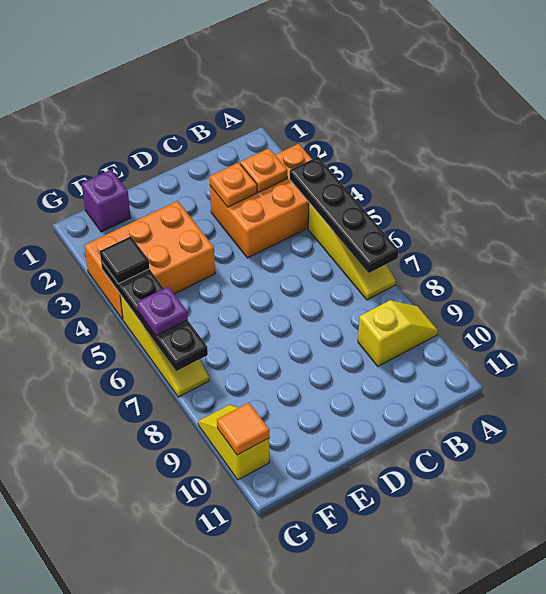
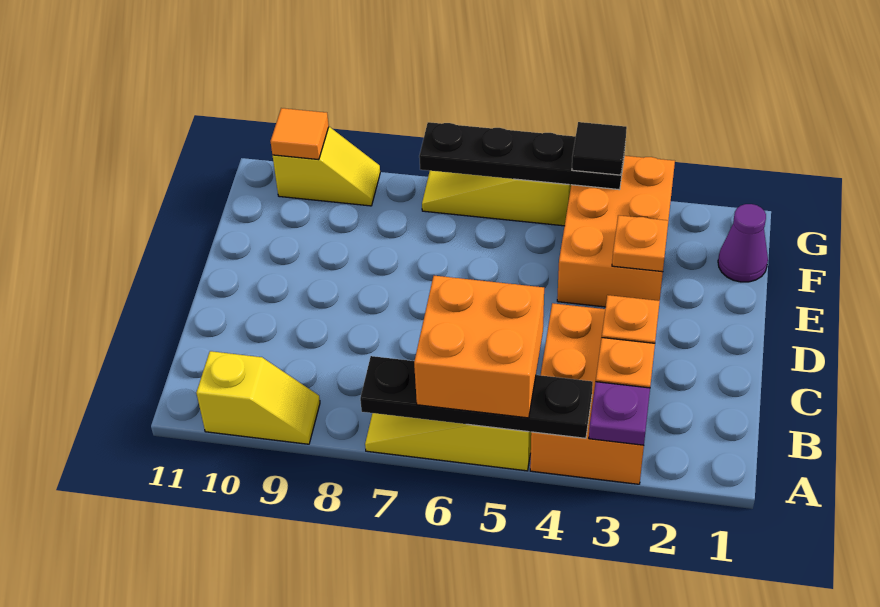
none -> orange 2x2 brick [414,276,544,418]
yellow 1x2 slope [358,300,438,366] -> yellow 1x2 slope turned to [196,351,320,444]
none -> orange 1x1 plate [612,215,668,272]
purple 1x1 brick [82,170,131,232] -> purple 1x1 cone [718,204,768,282]
purple 1x1 plate [137,286,188,335] -> purple 1x1 plate moved to [589,382,650,445]

